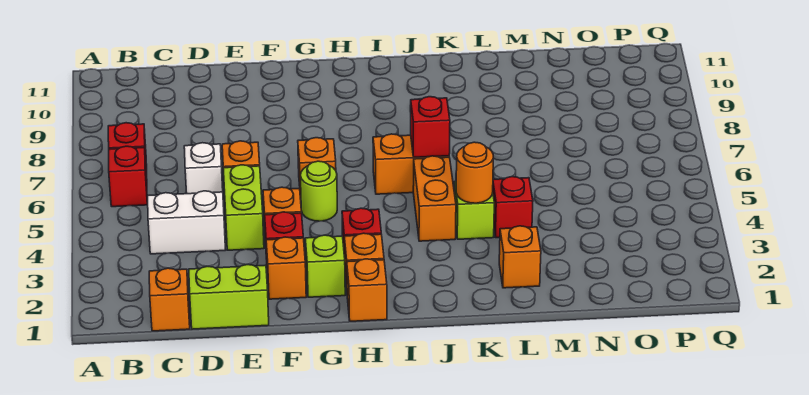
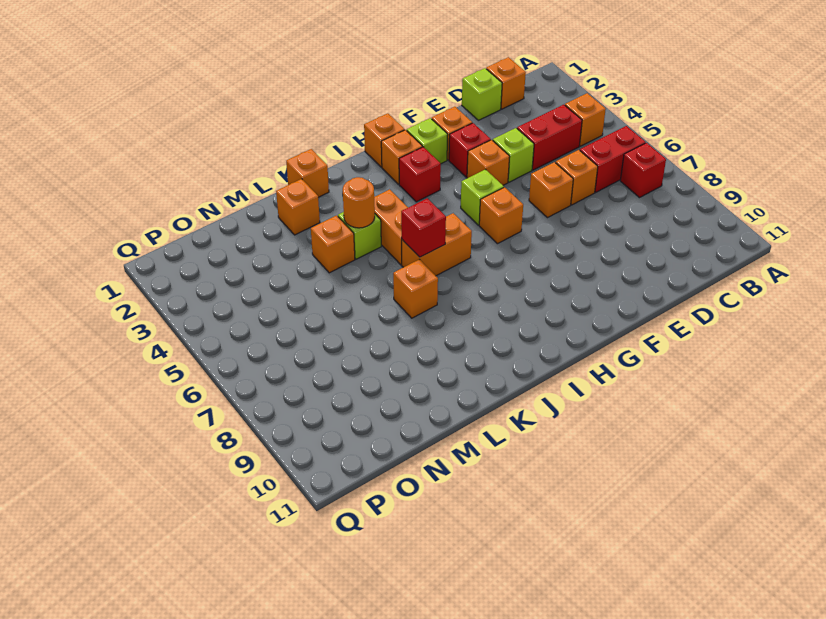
none -> orange 1x1 brick [565,93,606,146]
red 1x1 brick [109,146,147,207] -> red 1x2 brick [580,126,645,192]
white 1x2 brick [148,191,225,254] -> red 1x2 brick [517,105,582,170]
lime 1x2 brick [189,265,269,329] -> lime 1x1 brick [462,68,502,120]
white 1x1 brick [184,143,223,194] -> orange 1x1 brick [556,150,598,205]
lime 1x2 brick [223,165,264,250] -> lime 1x1 brick [493,128,534,182]
lime 1x1 round brick [301,161,337,221] -> lime 1x1 brick [461,169,504,225]
none -> orange 1x1 brick [286,149,329,197]
none -> orange 1x1 brick [393,259,438,318]
red 1x1 brick [493,177,533,238] -> orange 1x1 brick [311,215,355,273]

